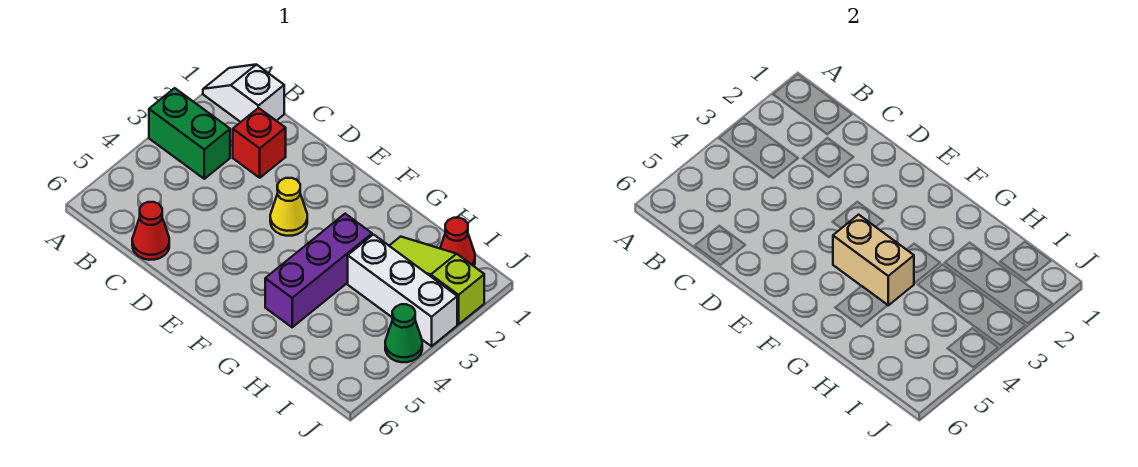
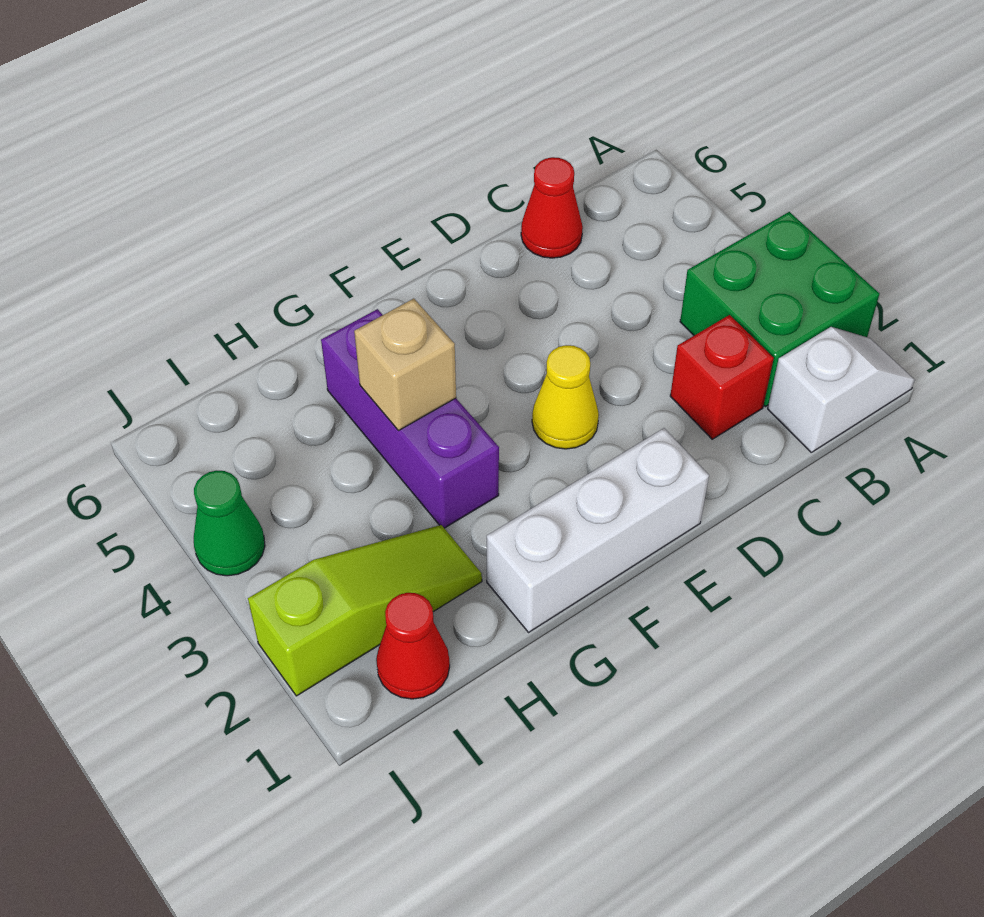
green 1x2 brick [149,88,230,179] -> green 2x2 brick [680,212,880,407]
tan 1x2 brick [833,215,914,305] -> tan 1x1 brick [354,299,456,431]
white 1x3 brick [348,235,457,346] -> white 1x3 brick moved to [487,428,709,632]

